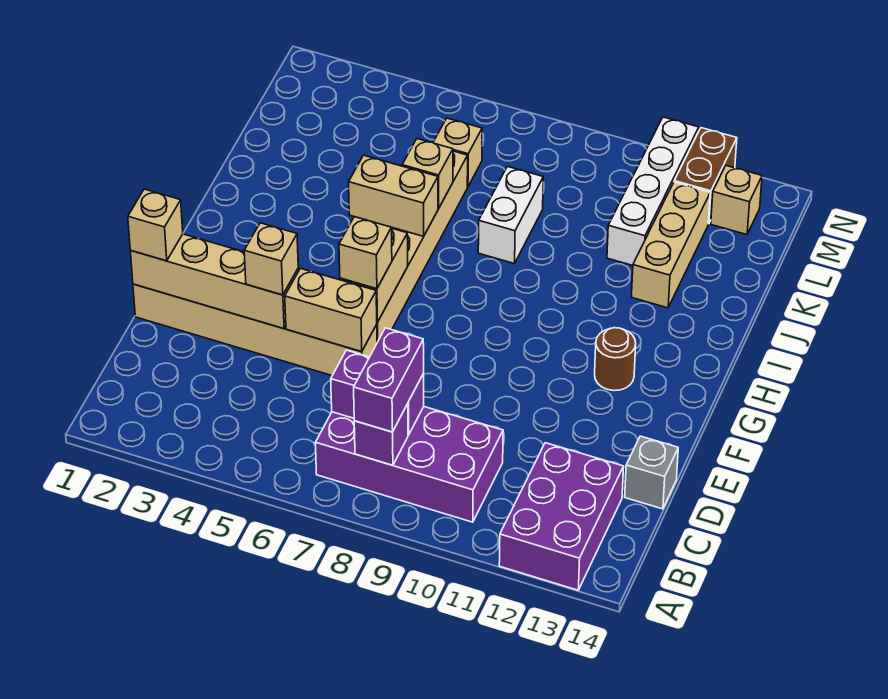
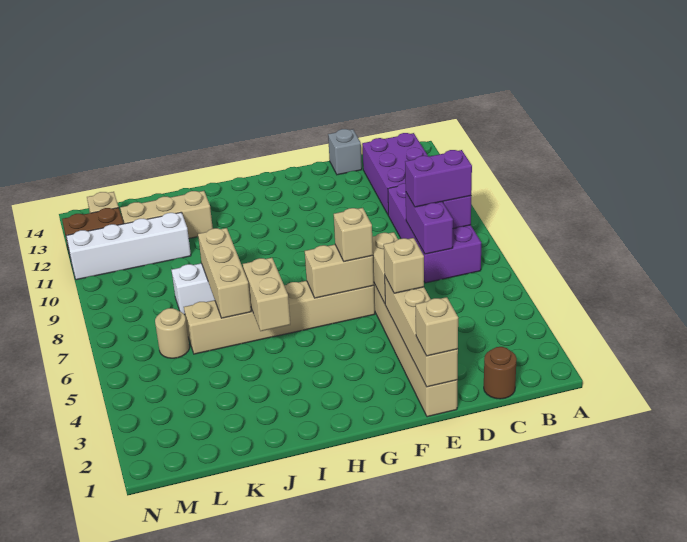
purple 2x3 brick [499,443,624,590] -> purple 2x3 brick turned to [362,133,428,214]
brown 1x1 round brick [595,328,636,391] -> brown 1x1 round brick moved to [484,347,517,399]
tan 1x1 brick [402,139,453,208] -> tan 1x3 brick [198,228,251,318]
tan 1x1 brick [433,118,482,187] -> tan 1x1 round brick [155,308,189,358]

